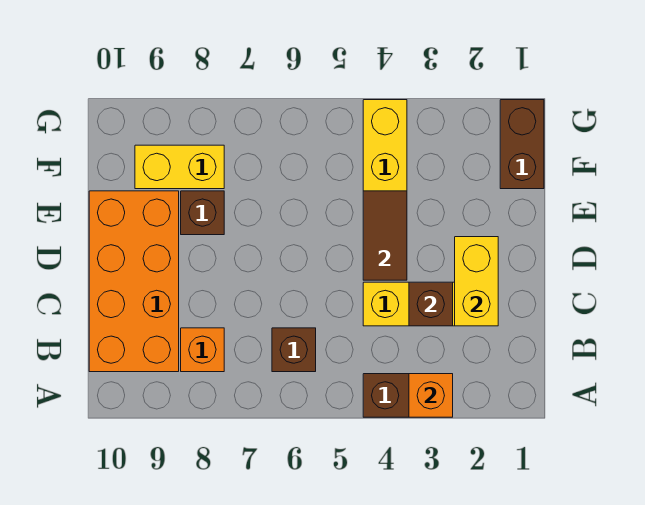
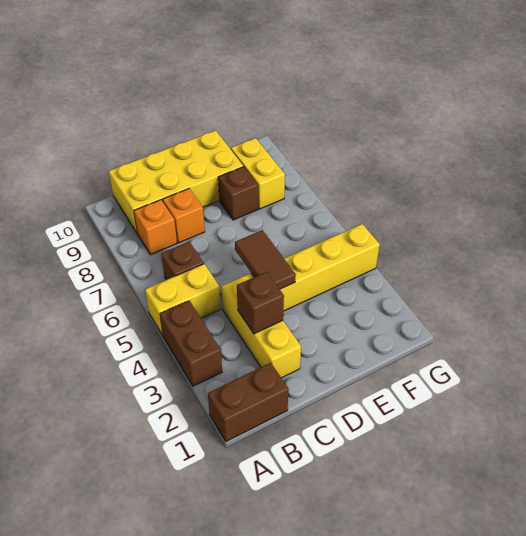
orange 1x1 brick [409,374,453,417] -> orange 1x1 brick moved to [163,189,205,243]
orange 2x4 brick [89,191,179,372] -> yellow 2x4 brick [109,130,243,234]
yellow 1x2 brick [455,237,498,326] -> yellow 1x2 brick moved to [145,264,221,335]
brown 1x2 tile [363,191,407,280] -> brown 1x2 tile turned to [235,230,296,289]
brown 1x2 brick [500,100,544,189] -> brown 1x2 brick moved to [208,363,289,442]

